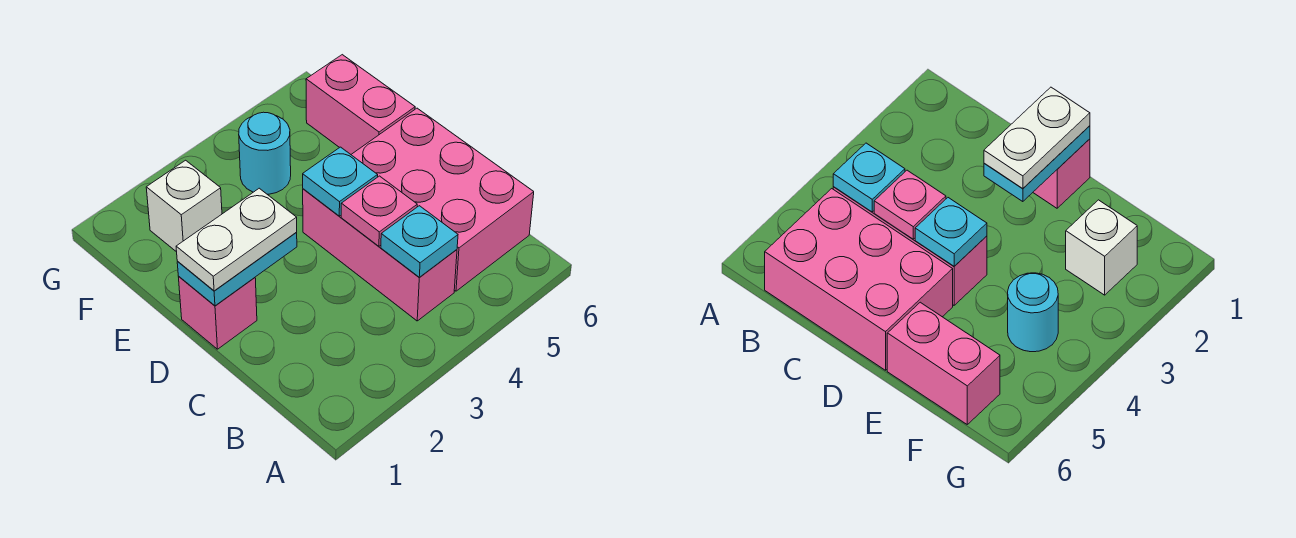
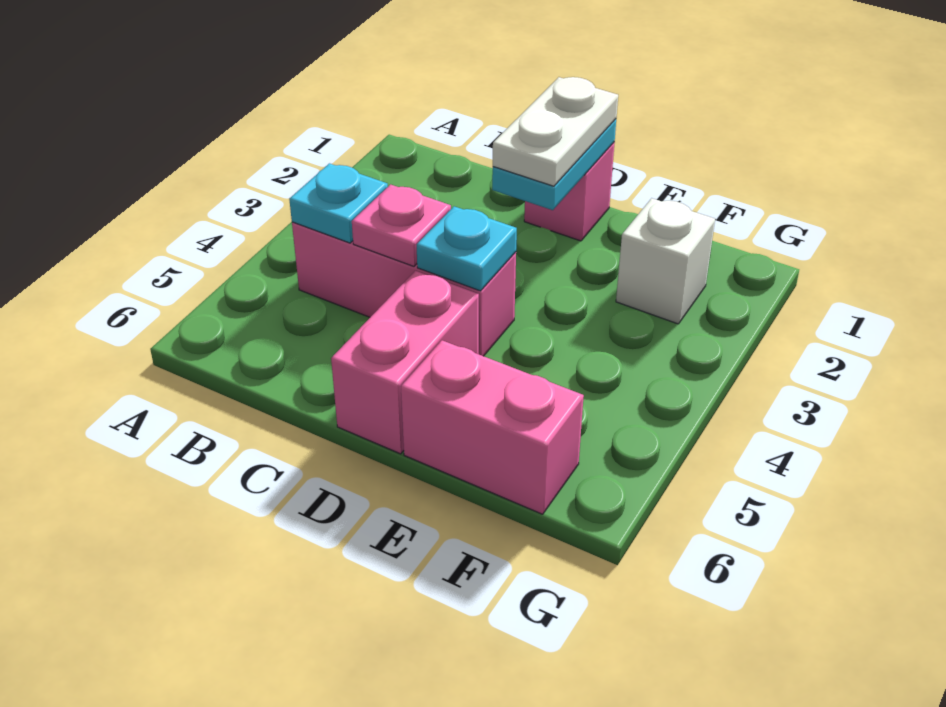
pink 2x3 brick [351,108,534,291] -> pink 1x2 brick [331,271,479,454]
cyan 1x1 round brick [239,112,291,194] -> none

